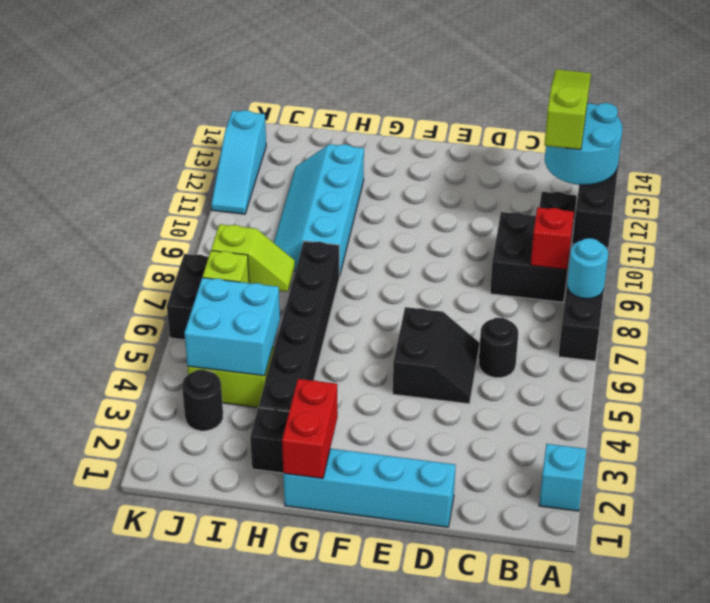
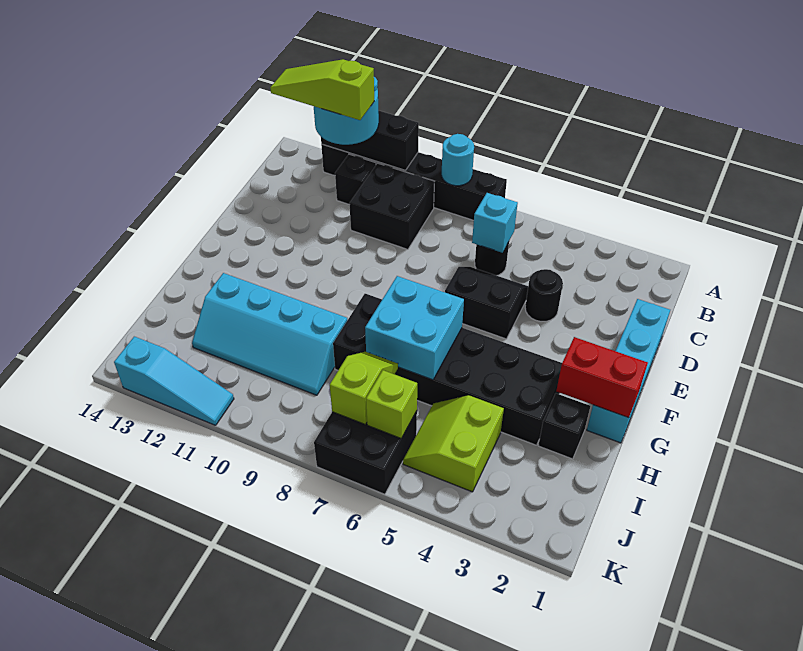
cyan 1x1 brick [539,444,586,511] -> cyan 1x1 brick moved to [472,193,518,253]
red 1x1 brick [531,207,574,270] -> none
black 1x6 brick [259,241,339,411] -> black 2x6 brick [333,294,562,445]
cyan 2x2 brick [184,278,280,376] -> cyan 2x2 brick moved to [365,276,464,380]
black 1x1 round brick [182,370,223,431] -> black 1x1 round brick moved to [525,269,563,321]

